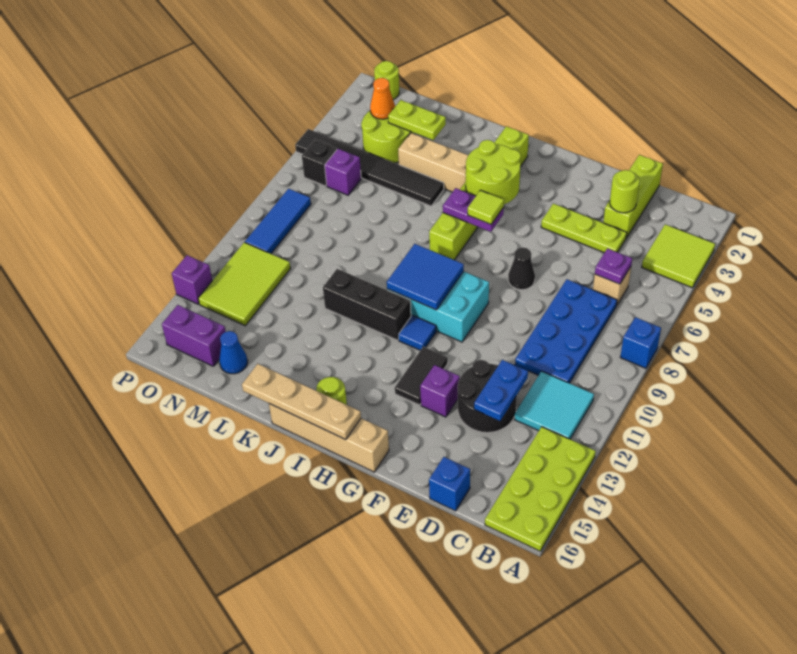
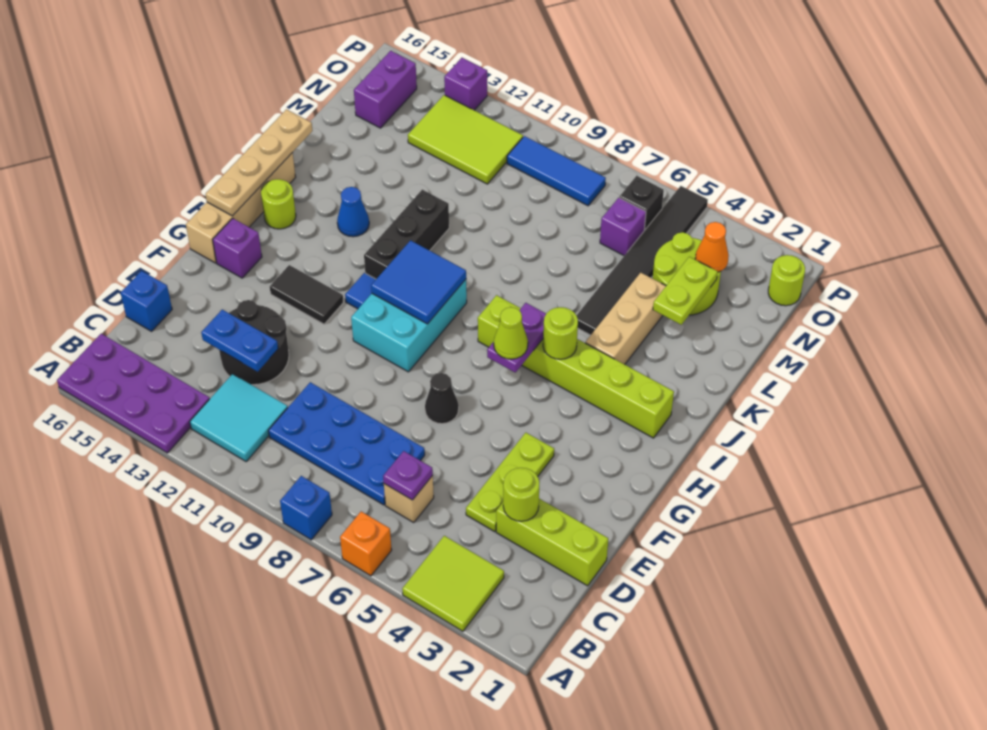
none -> orange 1x1 brick [340,512,392,576]
lime 2x4 plate [485,427,596,551] -> purple 2x4 plate [57,334,210,453]
purple 1x1 brick [420,365,460,417] -> purple 1x1 brick moved to [213,218,262,278]
lime 2x2 round brick [466,140,521,204] -> lime 1x1 round brick [543,307,578,359]
lime 1x1 tile [468,190,504,224] -> lime 1x1 cone [494,307,528,359]
blue 1x1 cone [219,331,248,374] -> blue 1x1 cone moved to [337,187,369,237]

